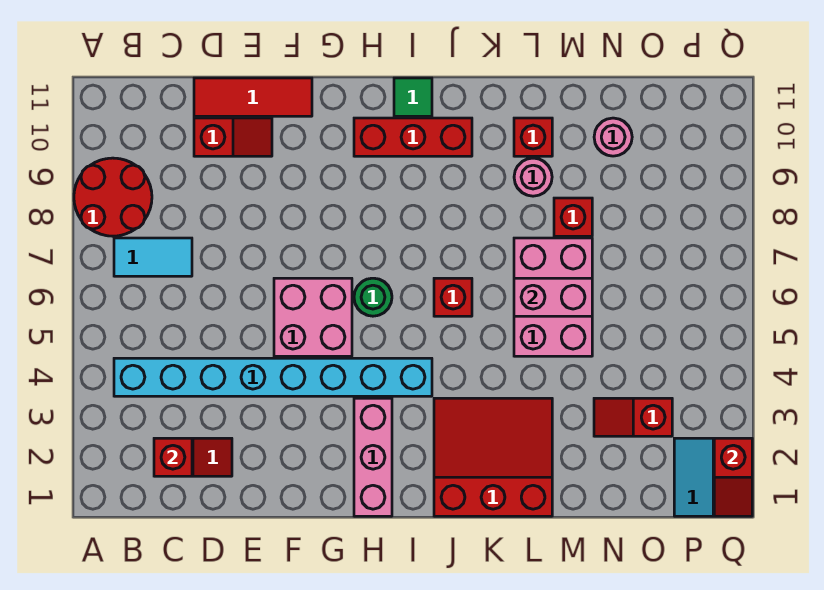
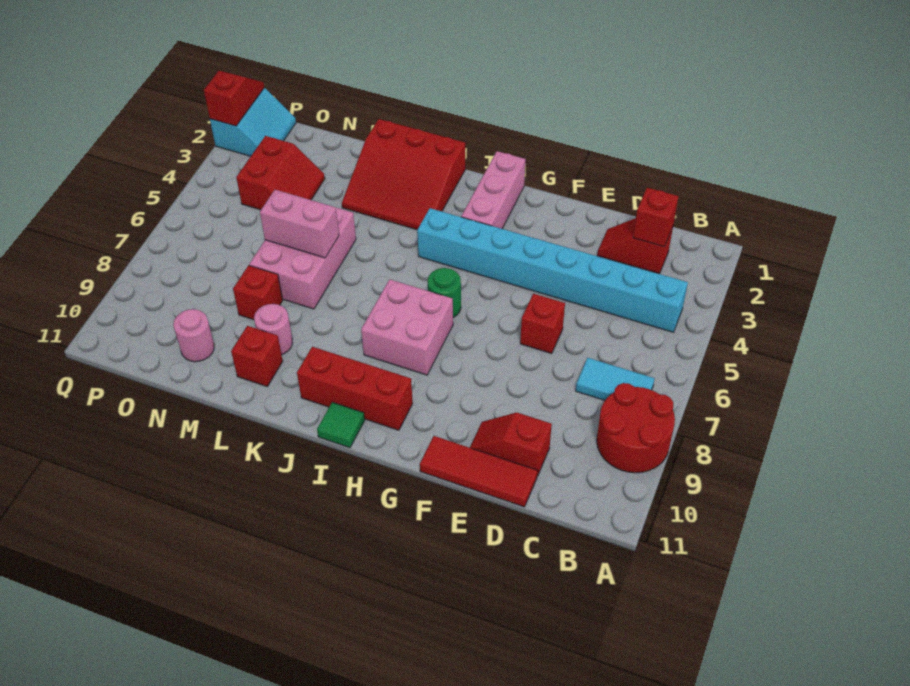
pink 2x2 brick [274,278,352,356] -> pink 2x2 brick moved to [361,279,453,375]
red 1x1 brick [434,278,472,316] -> red 1x1 brick moved to [520,294,565,354]
red 1x2 slope [594,398,672,436] -> red 2x2 slope [236,136,325,210]

